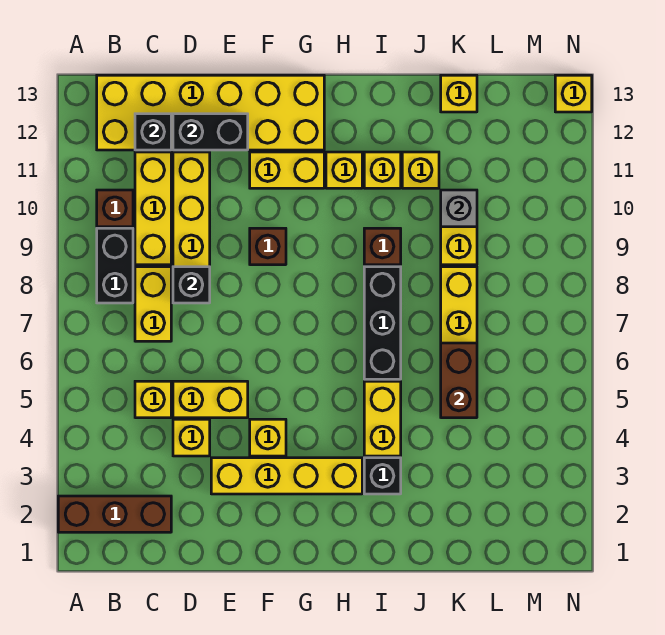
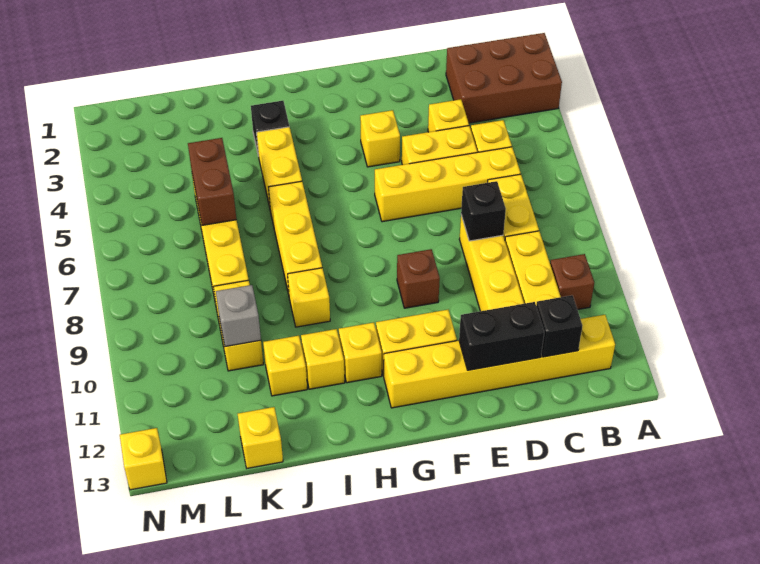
brown 1x3 brick [58,496,171,532] -> brown 2x3 brick [446,33,562,123]
black 1x2 brick [97,228,133,303] -> none
yellow 2x6 brick [97,75,324,150] -> yellow 1x6 brick [384,315,615,408]
yellow 1x4 brick [211,458,362,494] -> yellow 1x4 brick moved to [375,147,521,222]
black 1x3 brick [364,267,401,379] -> yellow 1x3 brick [269,181,322,295]
brown 1x1 brick [364,228,401,265] -> yellow 1x1 brick [288,268,330,327]

